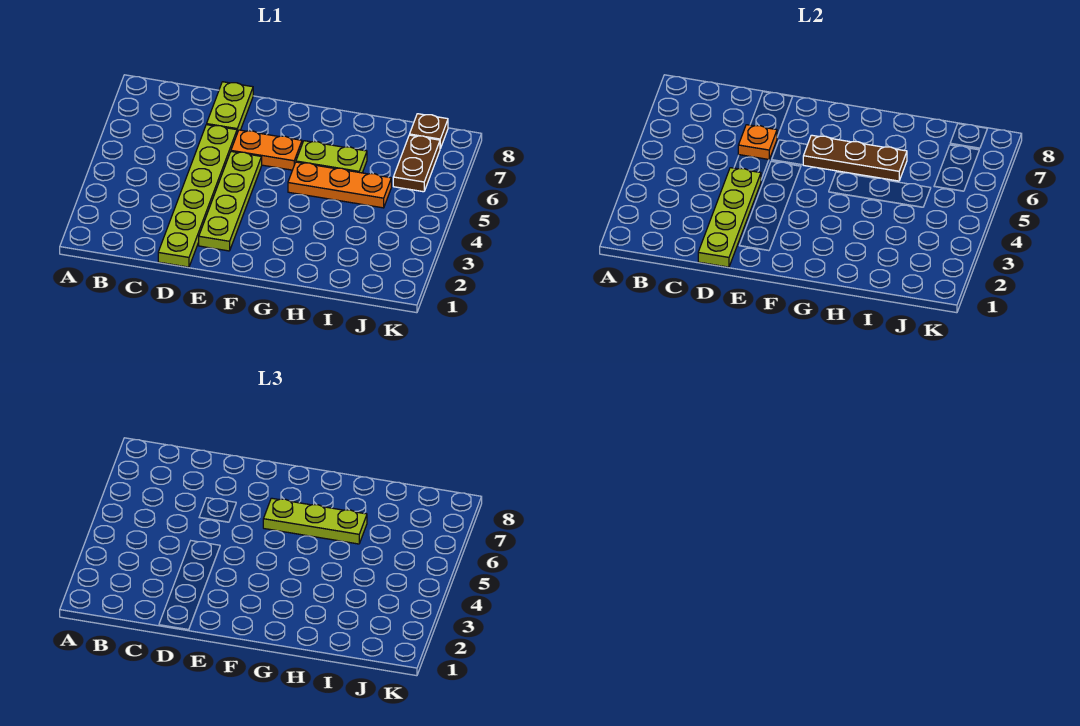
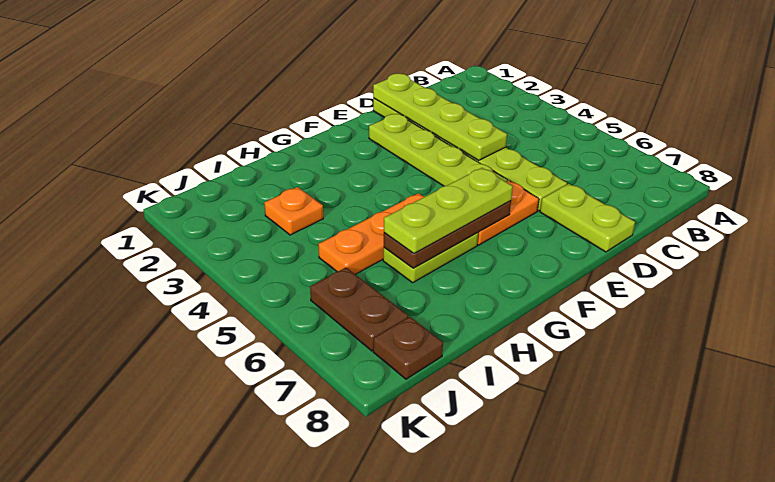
orange 1x1 plate [738,125,777,159] -> orange 1x1 plate moved to [264,187,323,235]

